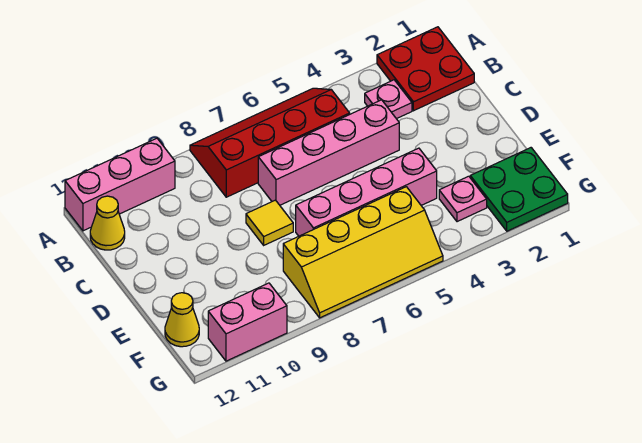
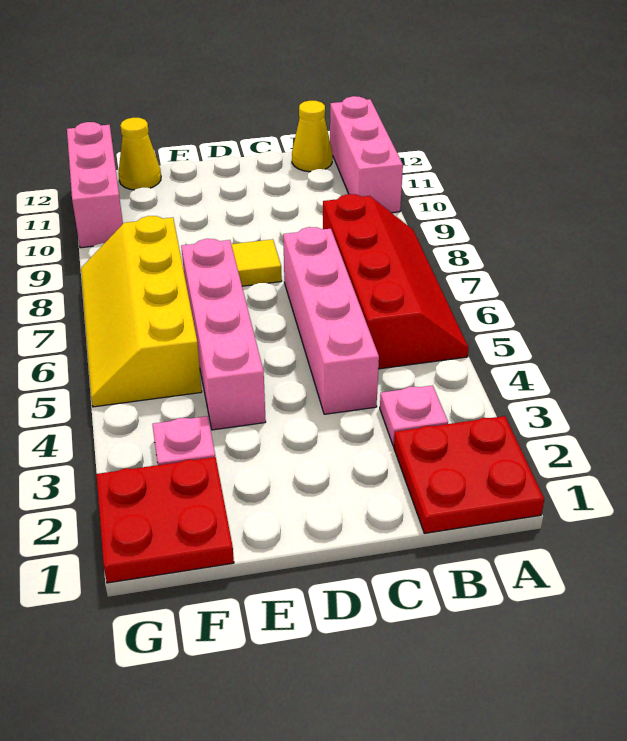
green 2x2 plate [470,148,568,231] -> red 2x2 plate [96,457,234,583]
pink 1x2 brick [208,283,287,361] -> pink 1x3 brick [67,122,123,248]

